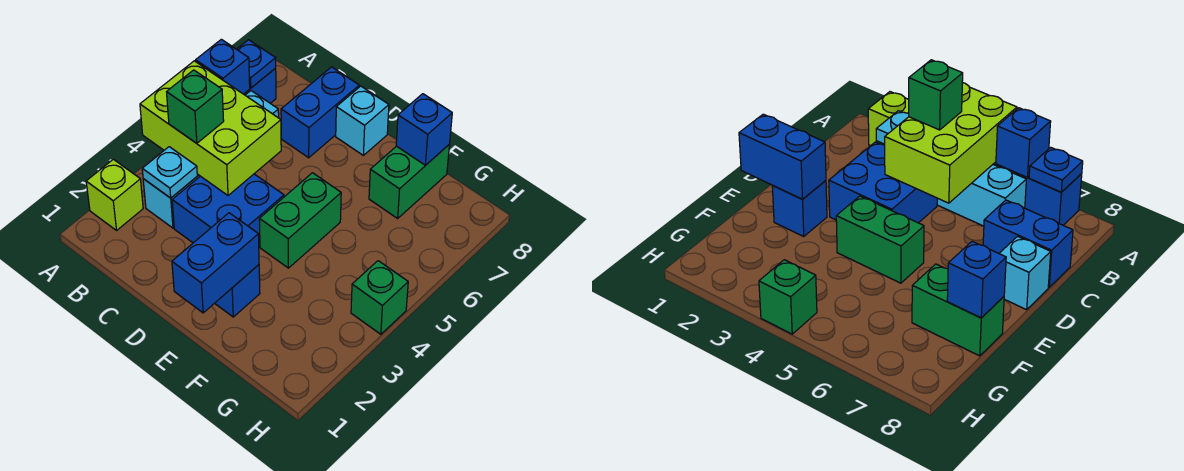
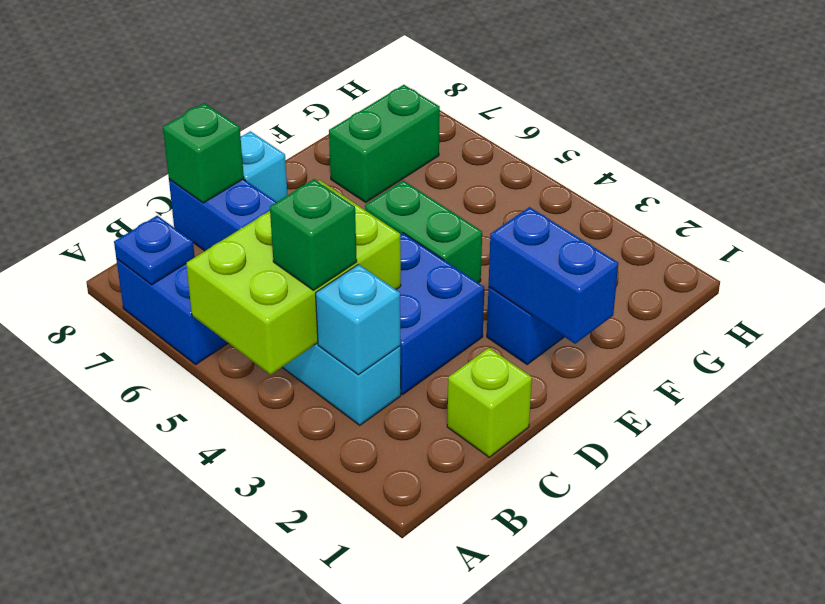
lime 1x1 brick [86,159,143,230] -> lime 1x1 brick moved to [447,348,532,457]
blue 1x1 brick [196,39,250,94] -> none
cyan 1x1 plate [142,147,197,198] -> cyan 1x1 brick [316,264,400,375]
green 1x2 brick [369,145,449,218] -> green 1x2 brick turned to [329,85,440,202]
blue 1x1 brick [396,94,452,165] -> none
green 1x1 brick [351,261,408,334] -> green 1x1 brick moved to [163,103,244,203]

